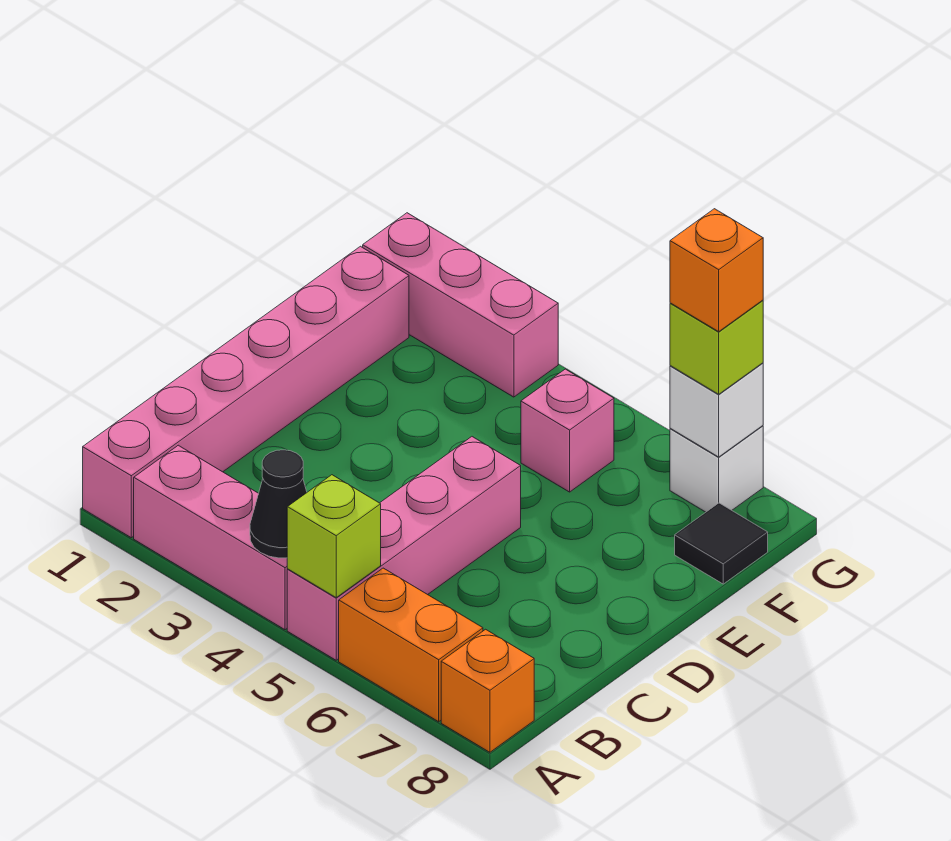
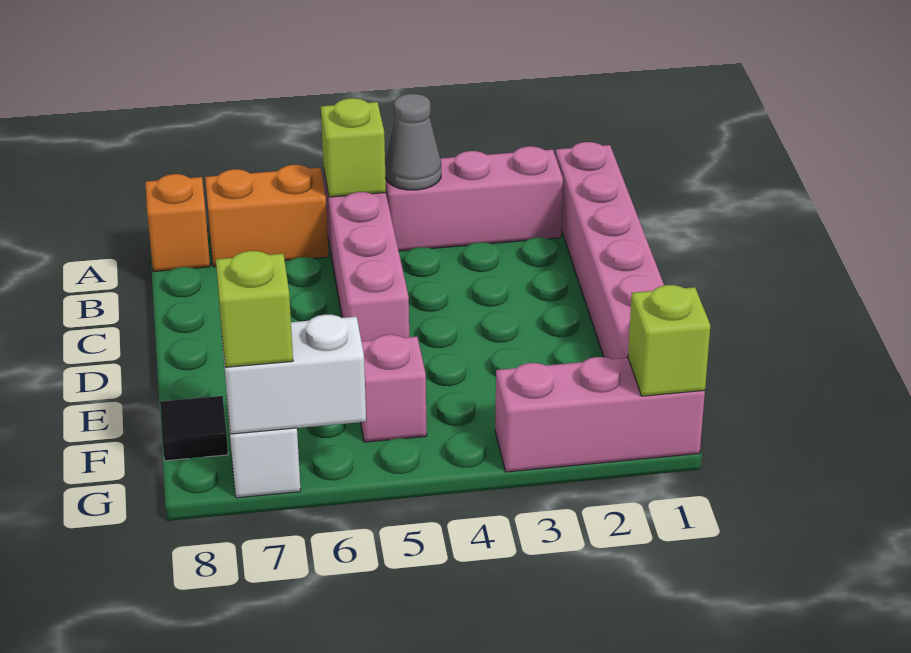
black 1x1 cone [250,450,307,558] -> grey 1x1 cone [385,94,441,190]
none -> lime 1x1 brick [628,285,710,396]
white 1x1 brick [670,363,763,457] -> white 1x2 brick [222,315,366,434]
orange 1x1 brick [670,209,763,332] -> none

